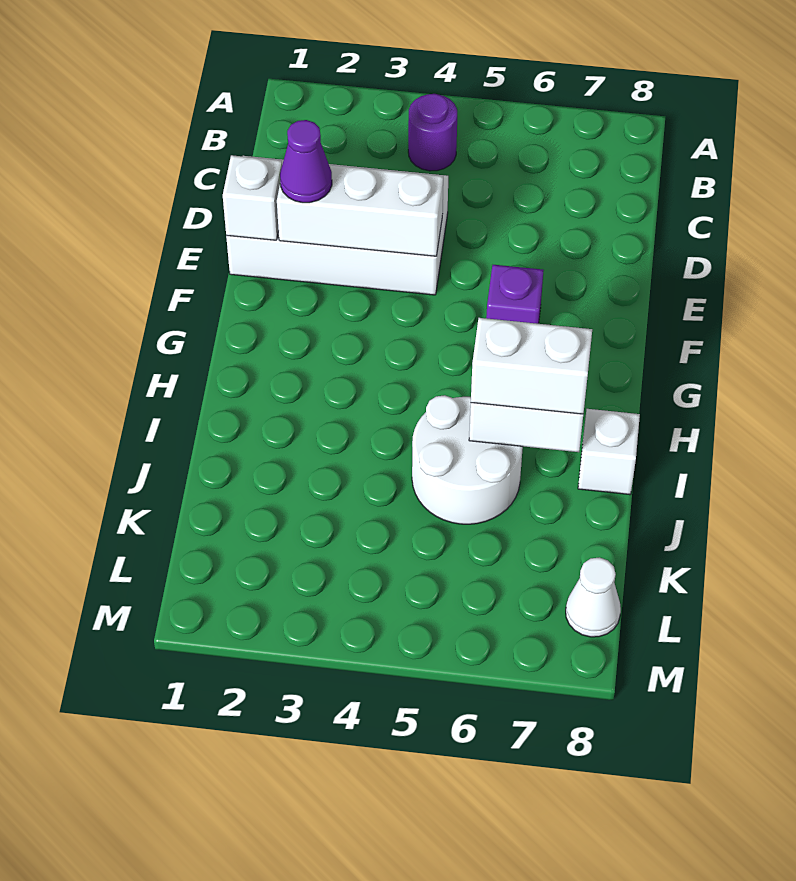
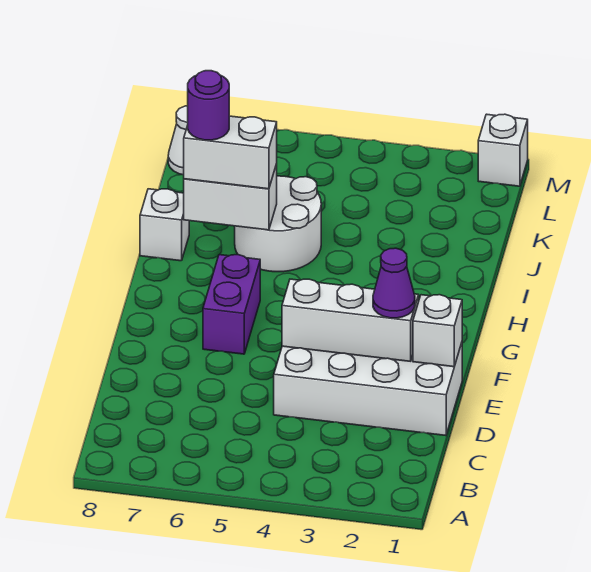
purple 1x1 round brick [408,94,457,171] -> purple 1x1 round brick moved to [188,71,229,140]
purple 1x1 brick [486,265,544,324] -> purple 1x2 brick [203,255,260,354]
none -> white 1x1 brick [478,114,528,186]

